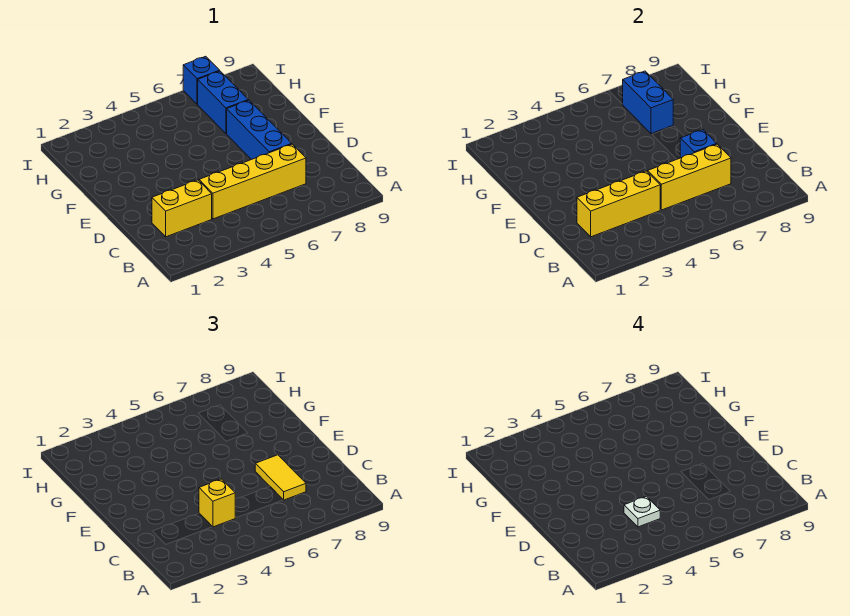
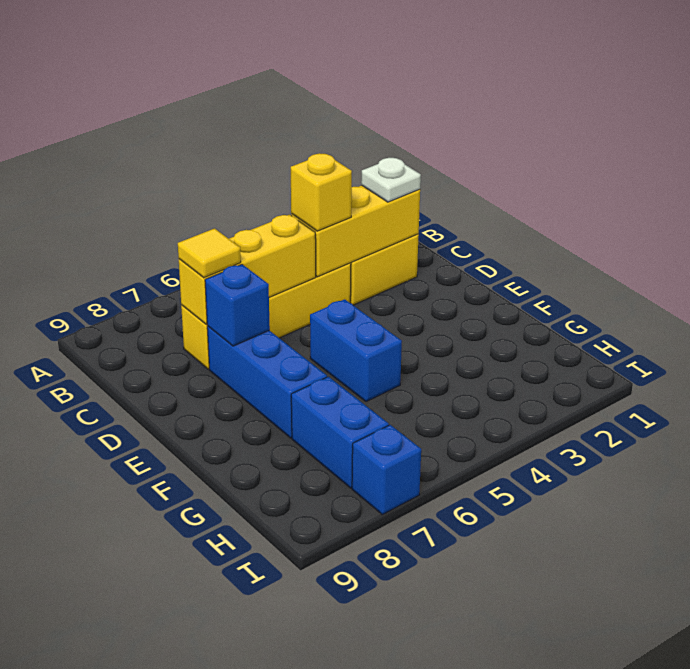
white 1x1 plate [624,496,660,527] -> white 1x1 plate moved to [361,158,421,202]
yellow 1x2 tile [255,455,306,500] -> yellow 1x1 tile [178,228,241,278]
blue 1x2 brick [623,71,673,134] -> blue 1x2 brick moved to [310,299,402,402]

